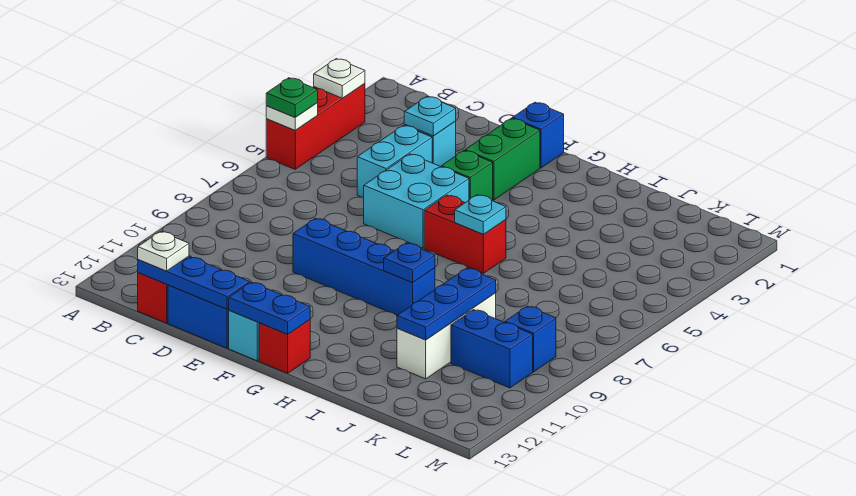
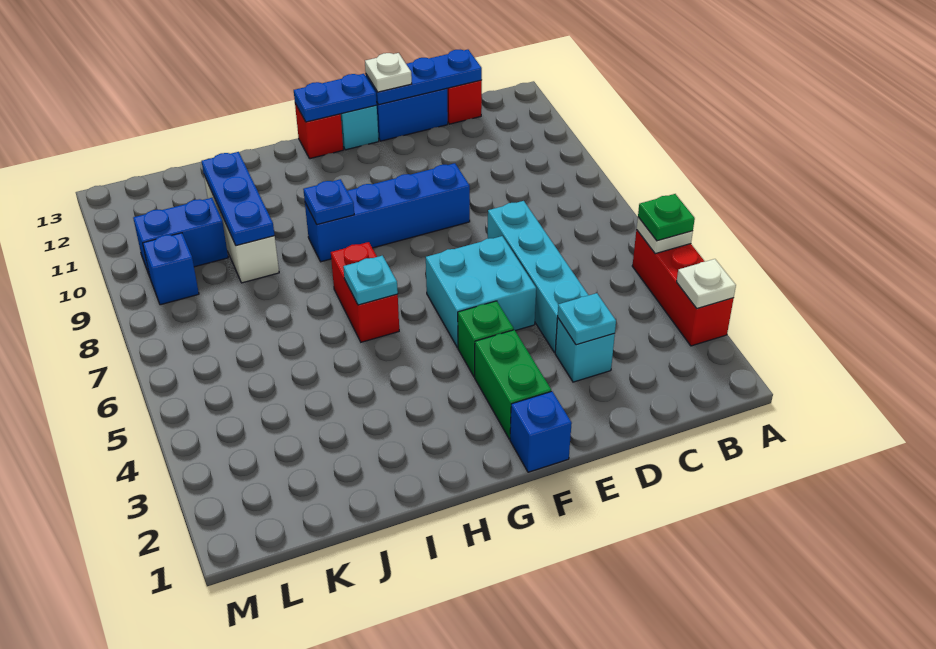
white 1x1 plate [138,231,189,271] -> white 1x1 plate moved to [365,53,412,92]
cyan 1x2 brick [357,125,432,198] -> cyan 1x4 brick [488,201,588,353]
red 1x2 brick [424,195,506,273] -> red 1x2 brick turned to [331,242,399,342]

